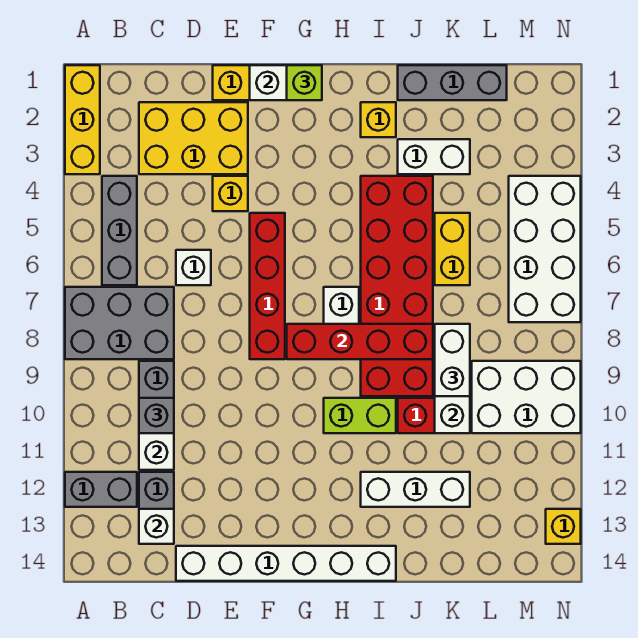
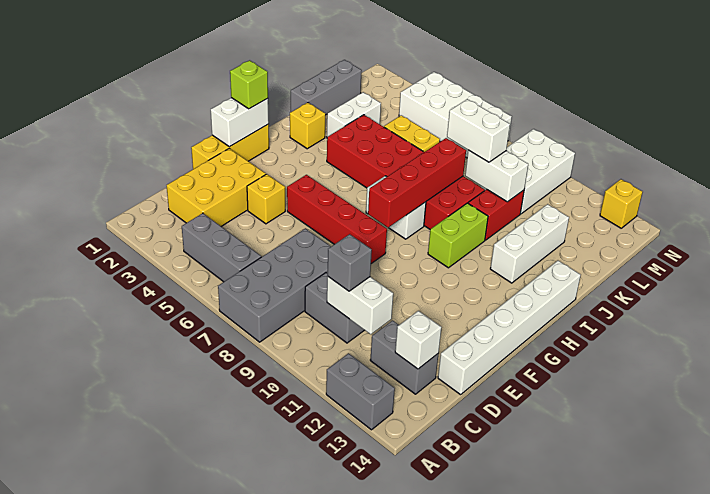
yellow 1x3 brick [65,65,100,174] -> none
grey 2x3 brick [65,287,174,359] -> grey 2x4 brick [218,228,331,342]
grey 1x2 brick [65,472,137,507] -> grey 1x2 brick turned to [326,353,395,430]
white 1x1 brick [176,250,211,285] -> none

